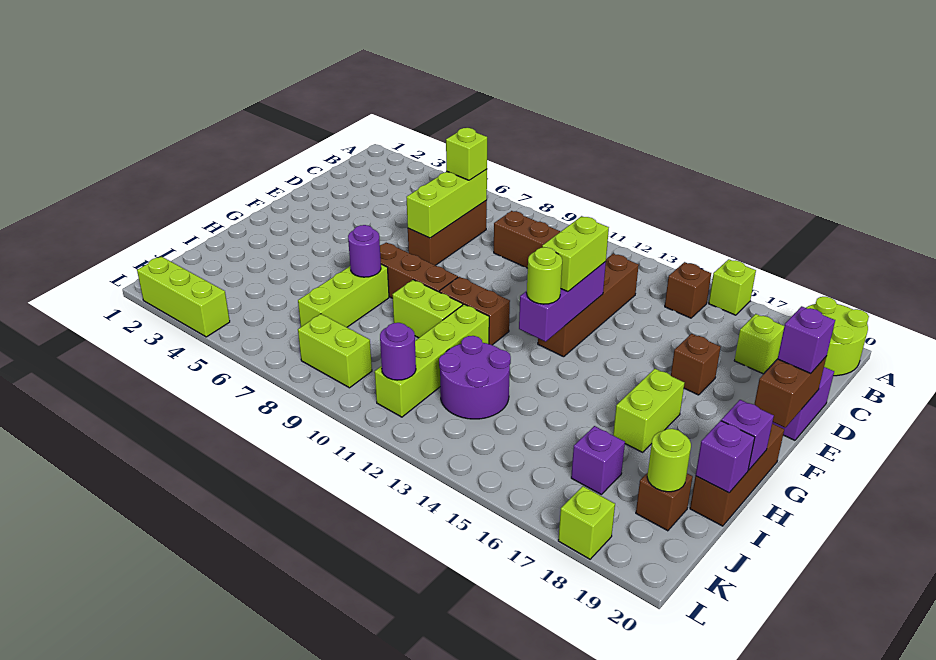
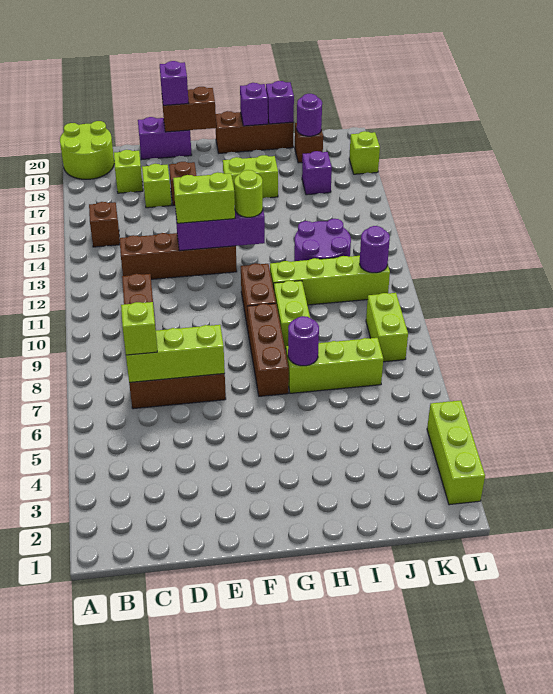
lime 1x1 brick [709,259,756,315] -> lime 1x1 brick moved to [142,164,171,208]
lime 1x1 round brick [647,429,691,492] -> purple 1x1 round brick [297,94,322,136]

